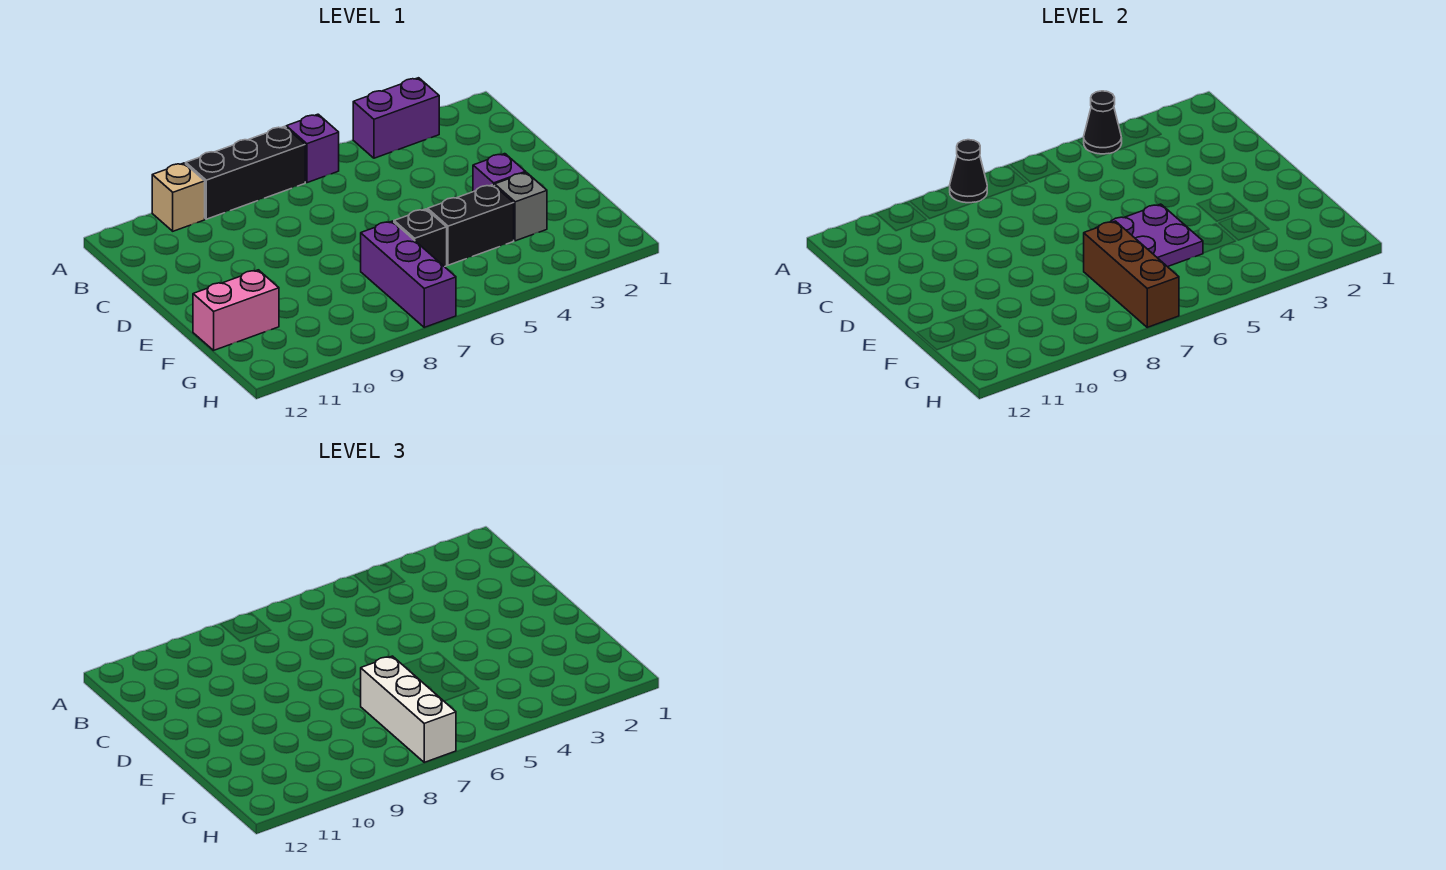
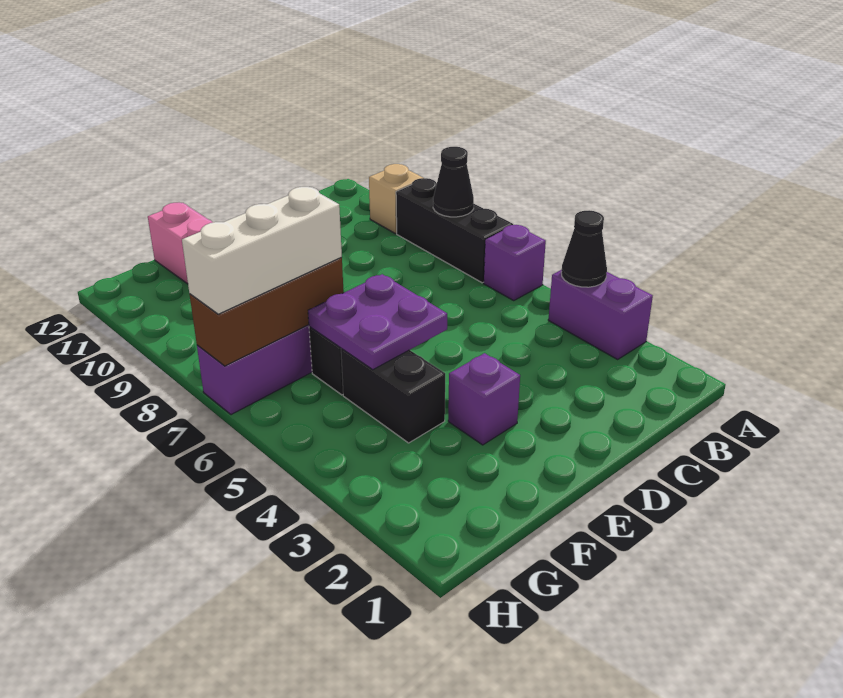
grey 1x1 brick [495,172,547,241] -> none

